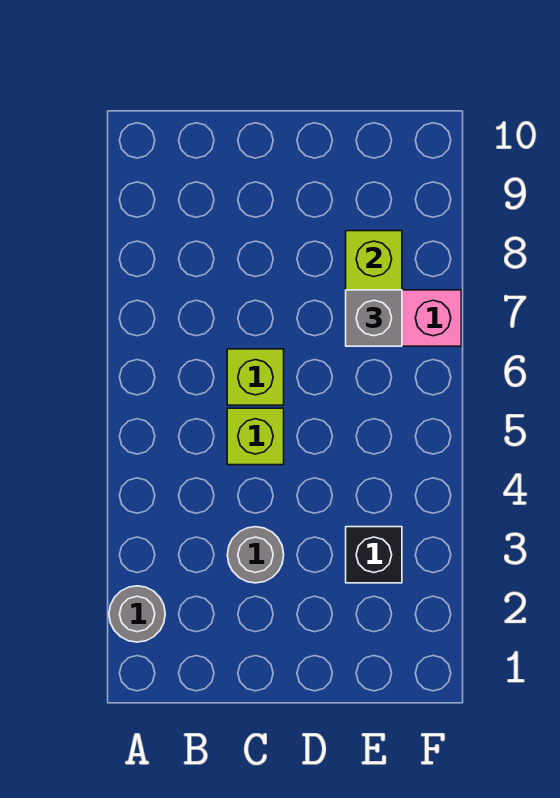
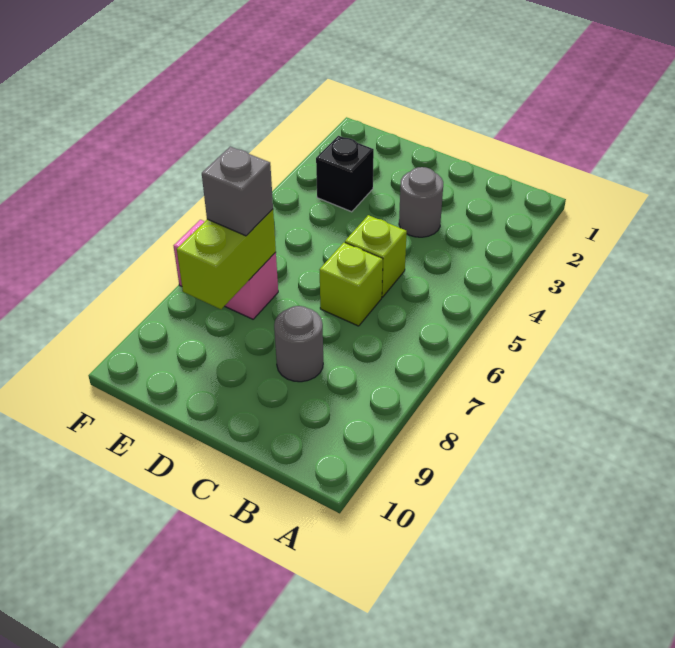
grey 1x1 round brick [109,586,165,642] -> grey 1x1 round brick moved to [274,306,323,382]

